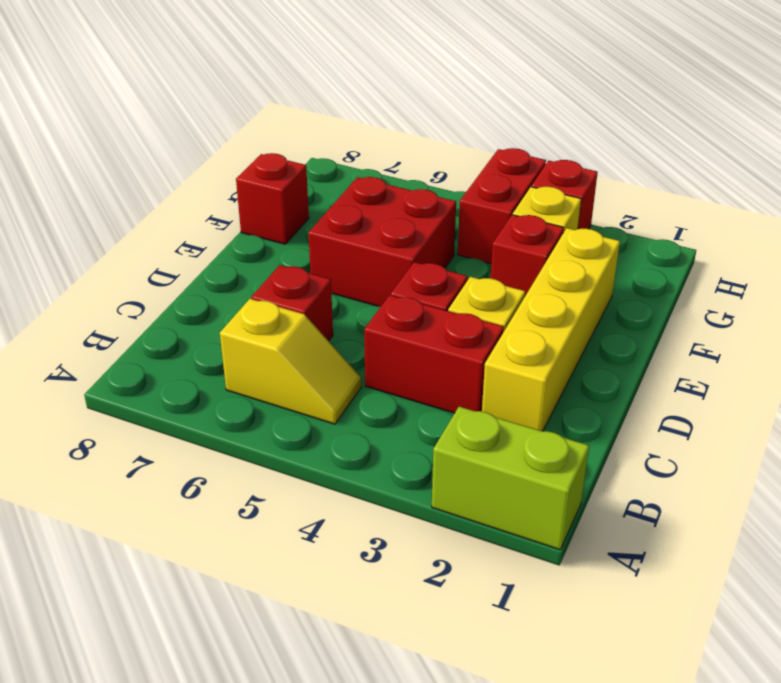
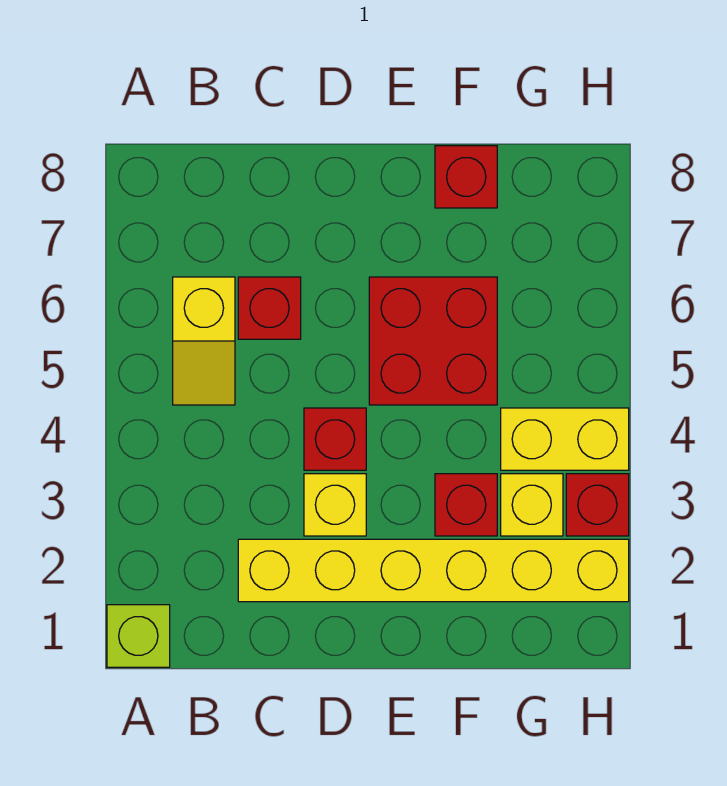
lime 1x2 brick [432,407,589,550] -> lime 1x1 brick [107,605,170,667]
yellow 1x4 brick [482,228,620,431] -> yellow 1x6 brick [238,539,629,602]
red 1x2 brick [364,295,504,413] -> none
red 1x2 brick [458,148,546,264] -> yellow 1x2 brick [501,408,629,470]

